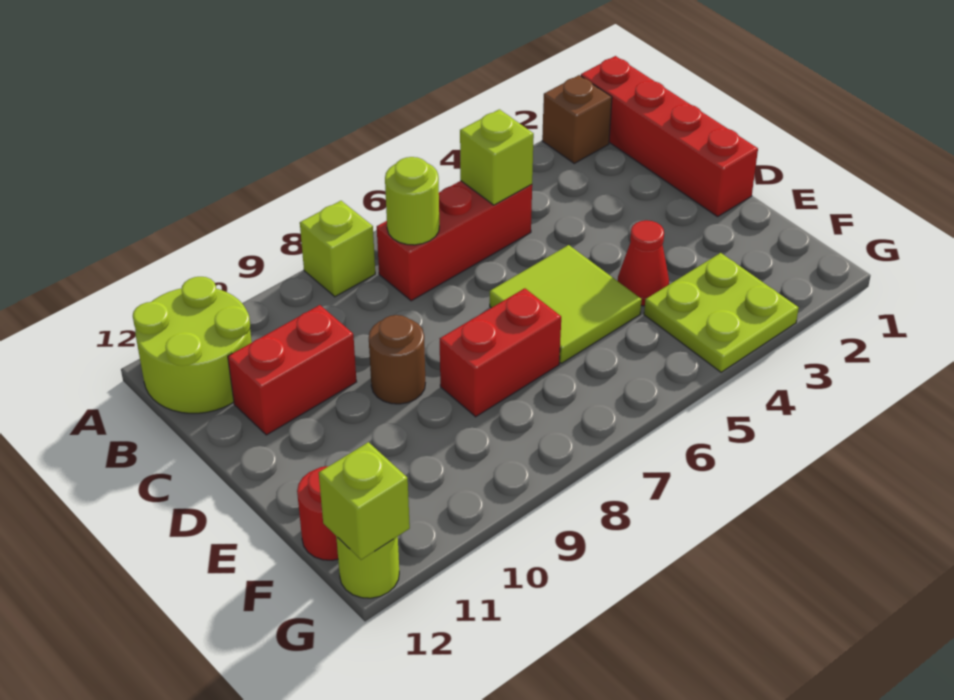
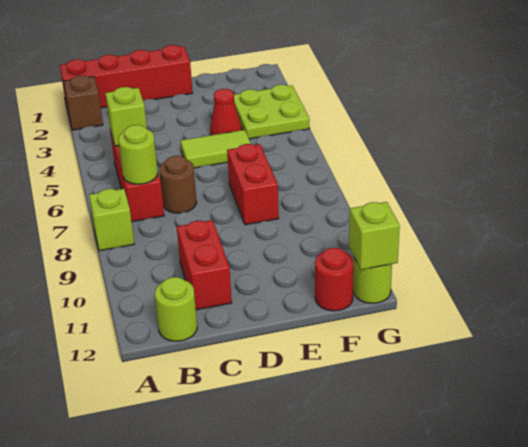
lime 2x2 round brick [133,277,252,413] -> lime 1x1 round brick [155,277,197,341]
lime 2x2 tile [490,245,642,363] -> lime 1x2 tile [181,130,251,168]
brown 1x1 round brick [369,315,425,404] -> brown 1x1 round brick moved to [159,156,197,213]

